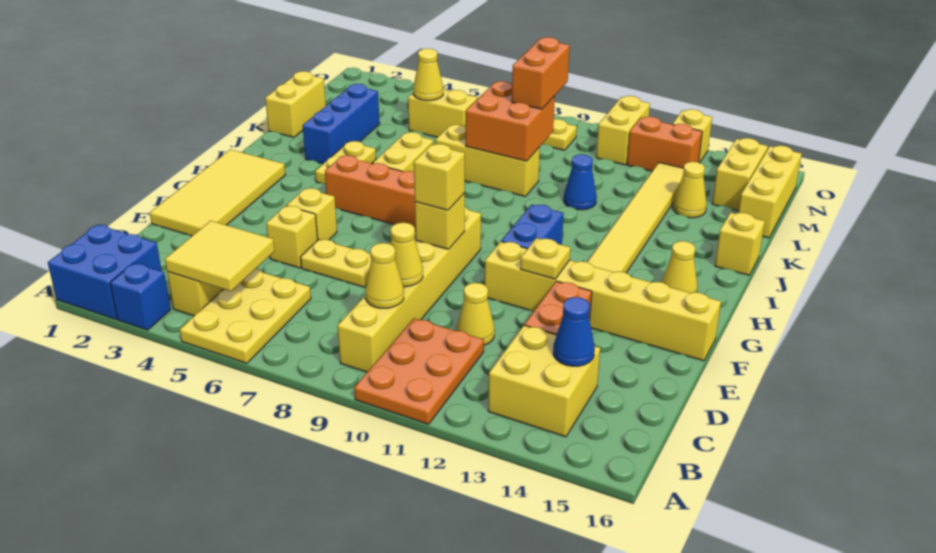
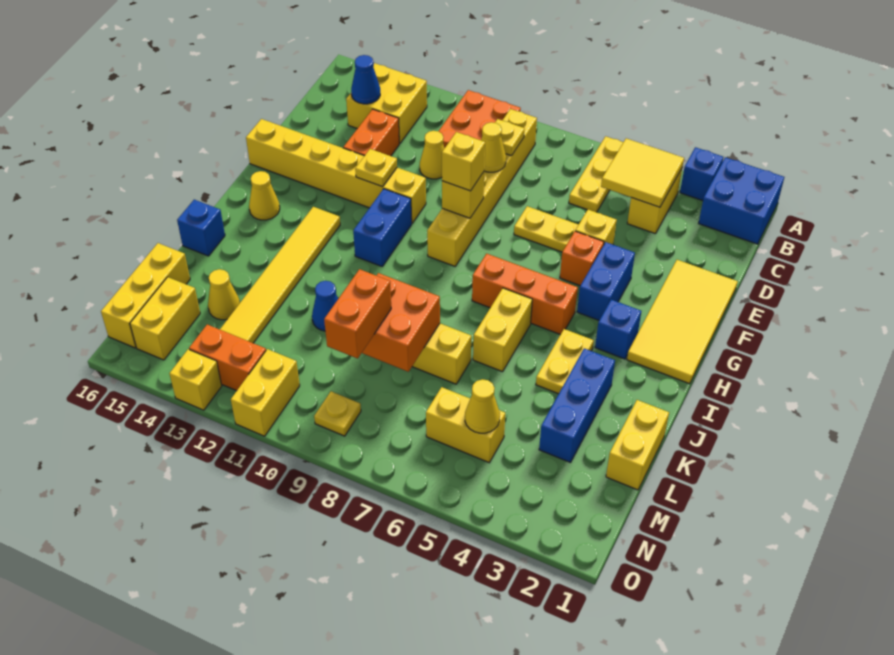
yellow 2x3 plate [180,269,311,363] -> yellow 1x3 plate [569,136,623,212]
yellow 1x1 cone [365,243,404,308] -> yellow 1x1 plate [495,119,525,156]
none -> blue 1x2 brick [577,242,635,320]
yellow 1x1 brick [287,188,337,240] -> orange 1x1 brick [560,231,604,286]
none -> blue 1x1 brick [595,300,641,359]
yellow 1x1 brick [715,213,765,275] -> blue 1x1 brick [177,200,225,256]

